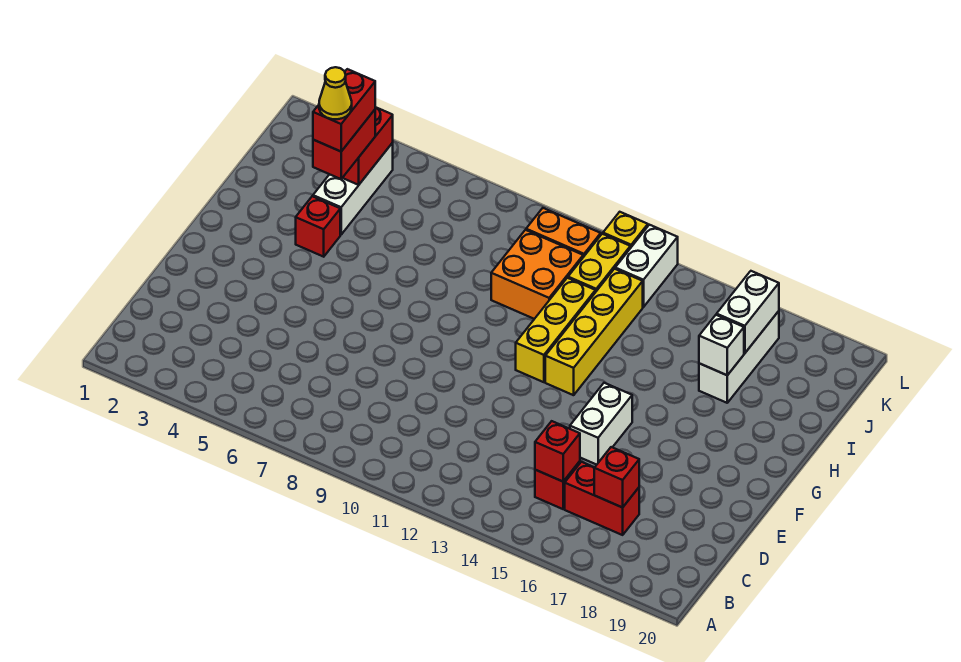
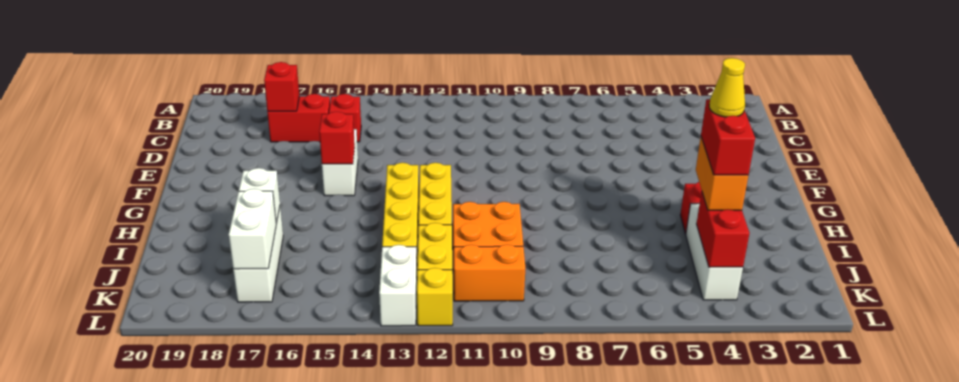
red 1x1 brick [535,421,580,482] -> red 1x1 brick moved to [319,112,355,164]
red 1x2 brick [313,110,375,179] -> orange 1x2 brick [696,137,748,210]

